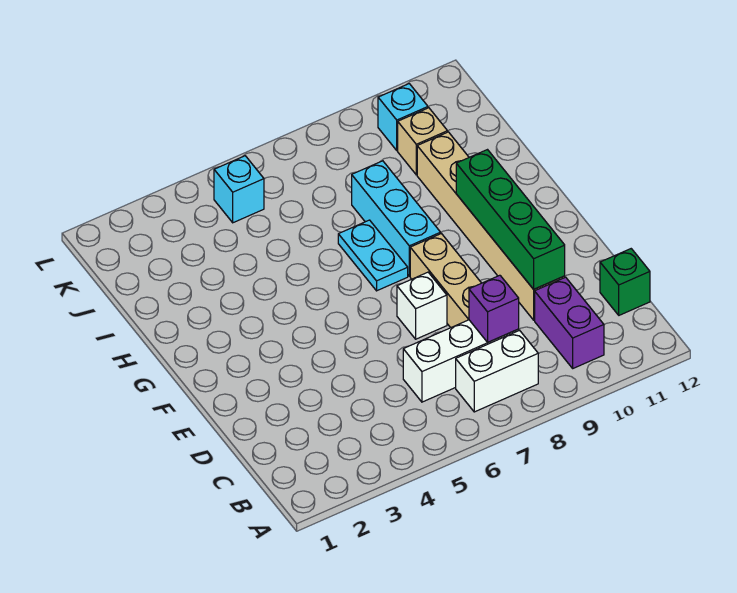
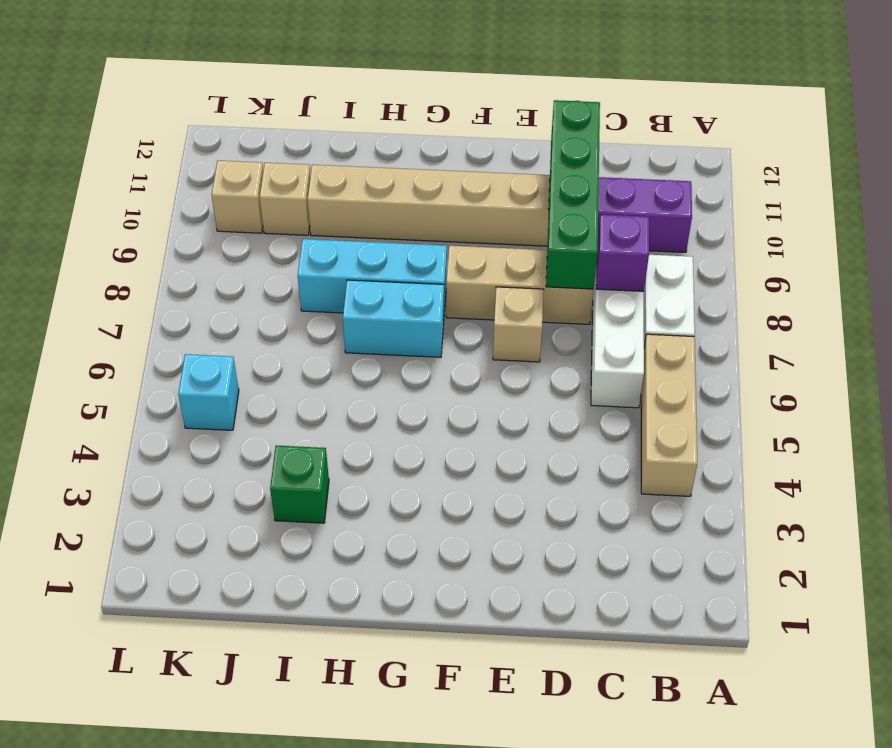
none -> tan 1x3 brick [641,334,697,496]
green 1x1 brick [600,249,650,315] -> green 1x1 brick moved to [270,446,329,523]
green 1x4 brick [456,150,565,289] -> green 1x4 brick turned to [546,100,600,289]
white 1x1 brick [397,272,447,339] -> tan 1x1 brick [493,287,544,362]
cyan 1x2 plate [338,220,408,291] -> cyan 1x2 brick [343,280,444,357]
cyan 1x1 brick [378,84,428,150] -> tan 1x1 brick [212,161,263,233]

